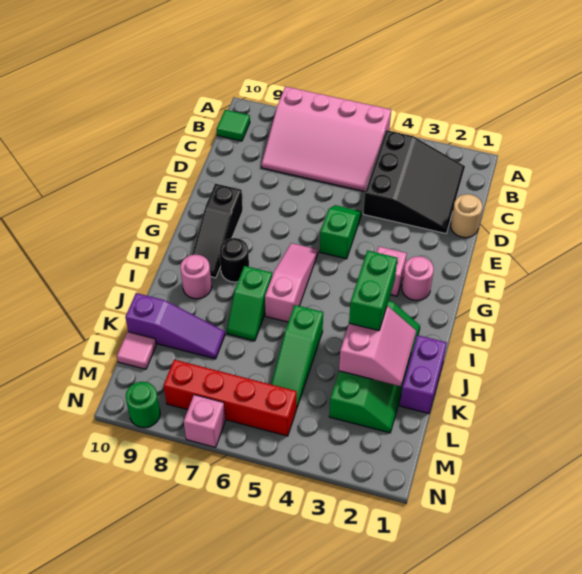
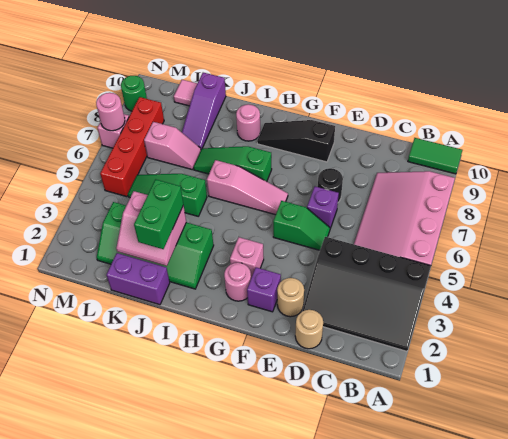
black 3x3 slope [363,130,465,234] -> black 3x4 slope [302,237,431,351]
green 1x1 tile [217,110,250,141] -> green 1x2 tile [408,138,462,174]
none -> tan 1x1 round brick [277,278,304,317]
none -> purple 1x1 brick [307,187,339,228]
none -> purple 1x1 brick [247,267,281,312]
black 1x1 round brick [219,238,249,282] -> black 1x1 round brick moved to [317,168,343,202]
green 1x2 brick [349,250,397,331] -> green 1x2 brick turned to [134,179,183,249]
green 1x2 slope [227,266,272,341] -> green 1x3 slope [193,146,272,181]
none -> pink 1x2 slope [144,122,201,170]
none -> pink 1x1 round brick [96,93,125,131]

